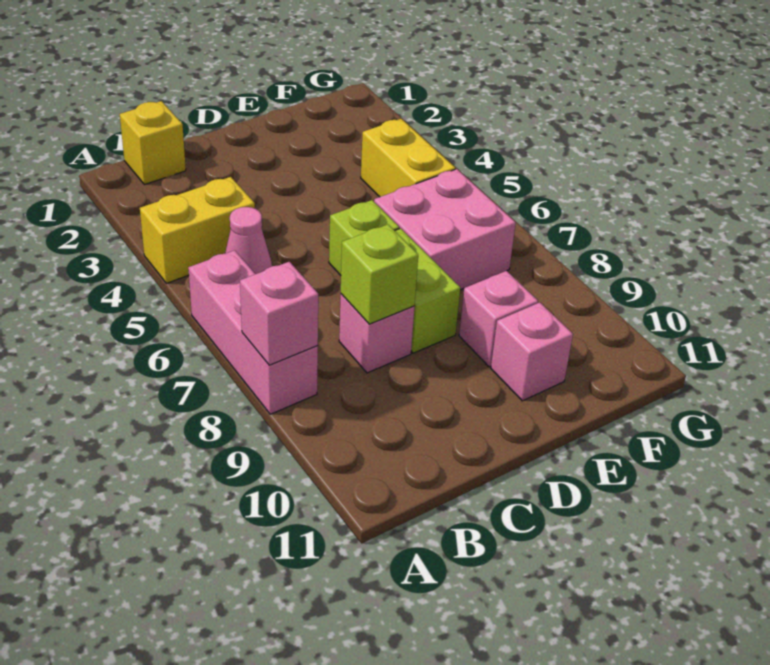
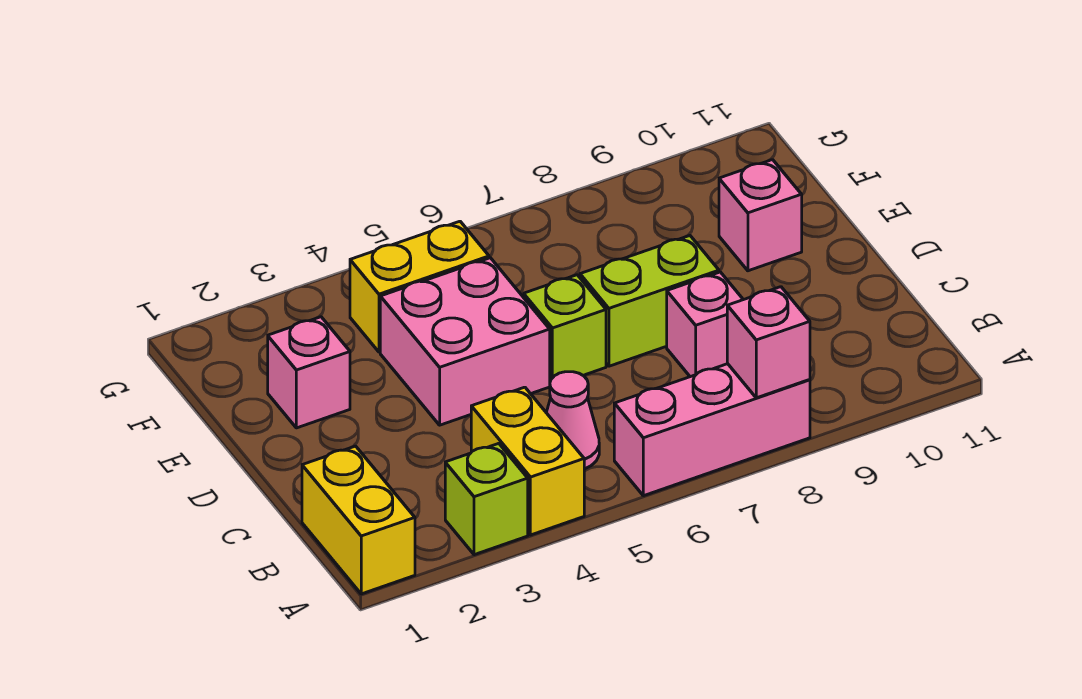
yellow 1x1 brick [120,101,186,185] -> yellow 1x2 brick [302,446,415,594]
lime 1x1 brick [341,224,418,324] -> lime 1x1 brick moved to [445,443,528,555]
pink 2x2 brick [374,169,516,290] -> pink 2x2 brick moved to [380,258,550,425]
pink 1x1 brick [459,271,538,367] -> pink 1x1 brick moved to [268,317,350,428]

